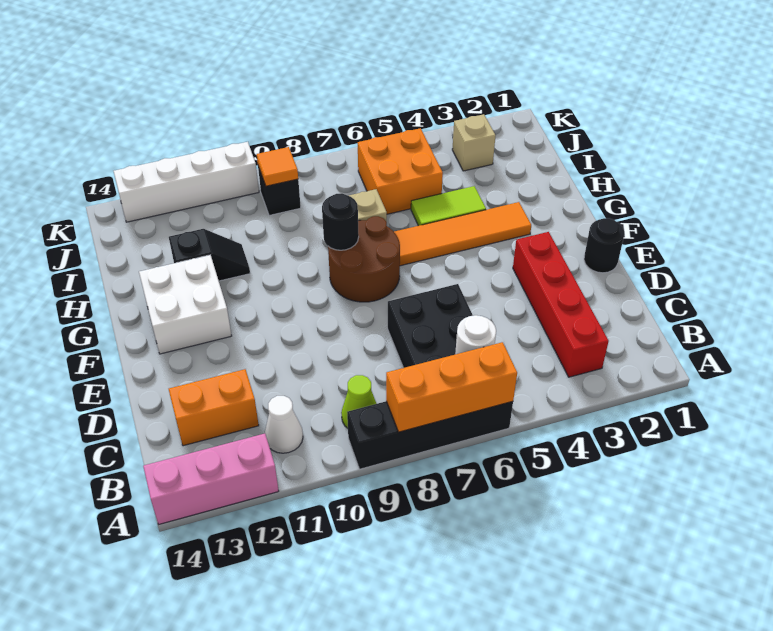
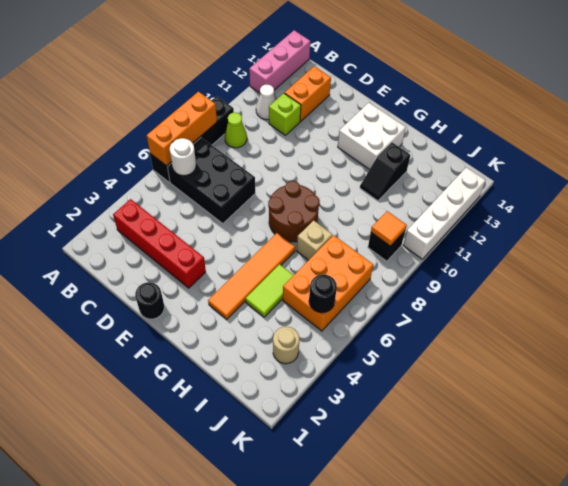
none -> lime 1x1 brick [269,93,301,135]
black 1x1 round brick [322,194,359,250] -> black 1x1 round brick moved to [309,274,337,313]
orange 2x2 brick [358,128,443,214] -> orange 2x3 brick [283,235,373,331]
tan 1x1 brick [452,114,496,171] -> tan 1x1 round brick [273,327,299,364]

